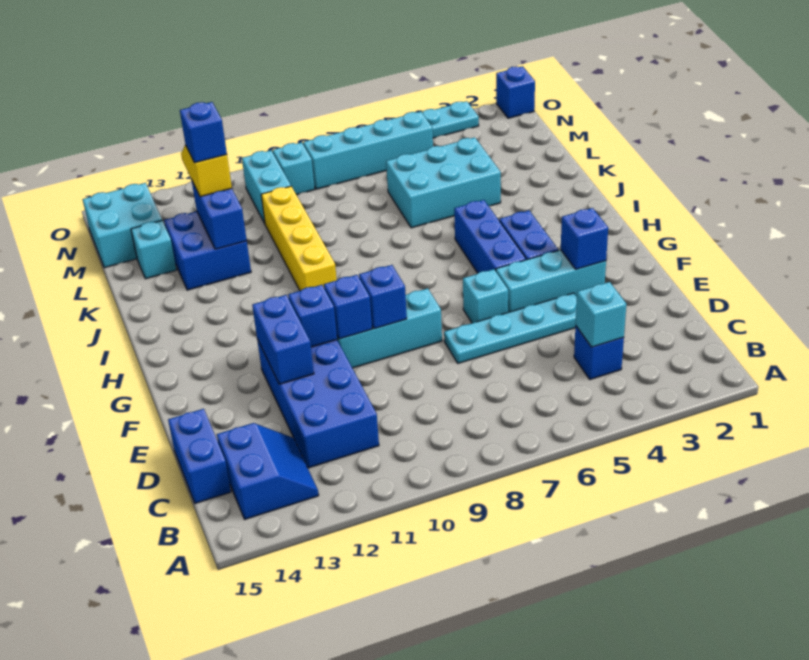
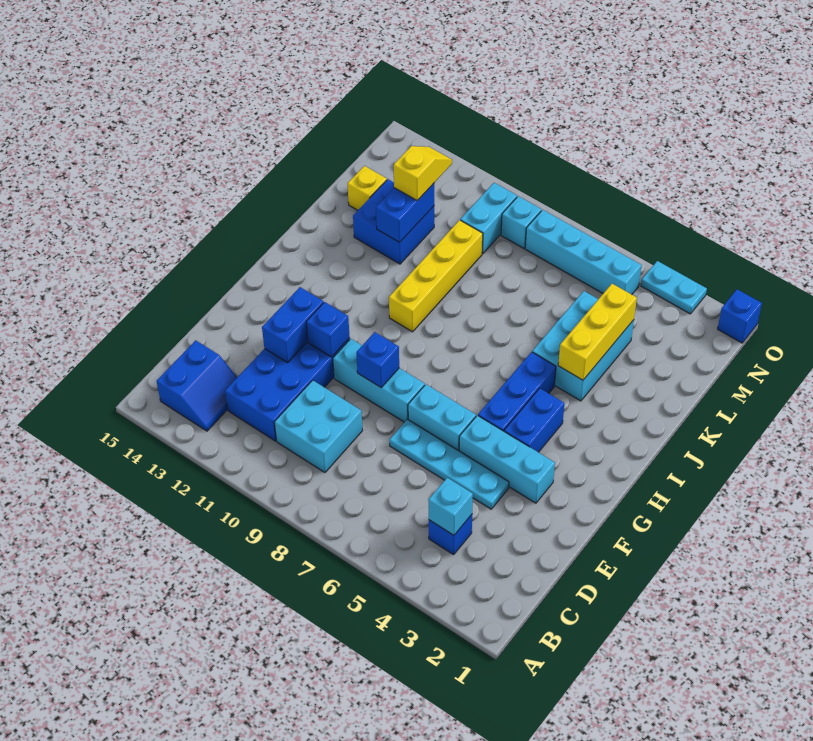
blue 1x2 brick [168,409,231,503] -> none
blue 1x1 brick [561,208,608,269] -> none
cyan 1x1 brick [463,269,508,323] -> cyan 1x2 brick [408,384,476,451]
blue 1x1 brick [324,275,372,339] -> none
none -> yellow 1x3 brick [558,284,637,380]
cyan 2x3 brick [386,137,501,228] -> cyan 2x3 brick turned to [532,291,634,401]
blue 1x1 brick [180,102,227,163] -> none
cyan 1x1 brick [131,221,176,279] -> yellow 1x1 brick [347,166,387,210]
cyan 2x2 brick [83,183,162,268] -> cyan 2x2 brick moved to [274,380,362,472]

